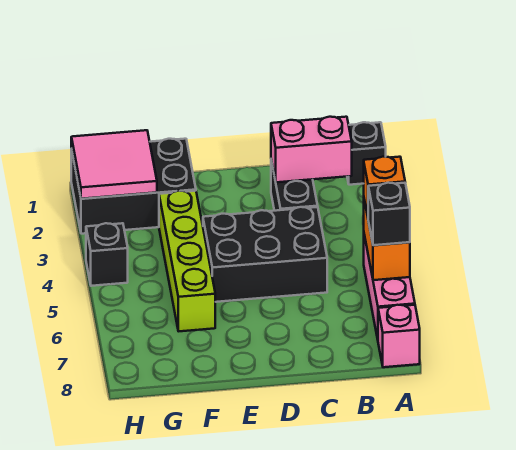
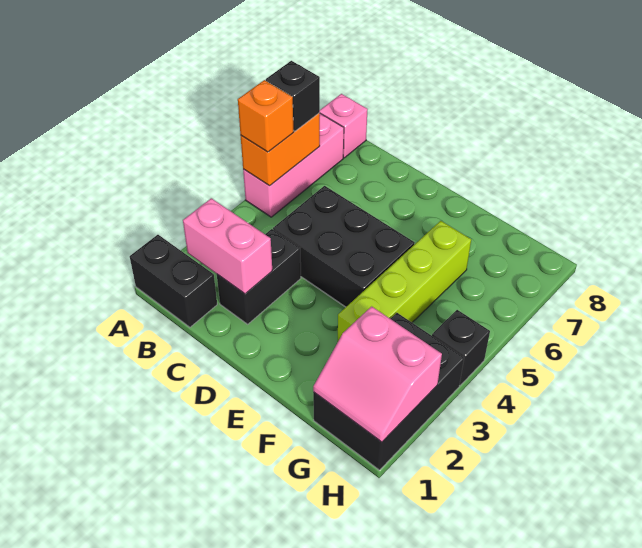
black 1x1 brick [347,122,386,185] -> black 1x2 brick [130,235,217,327]
black 2x3 brick [71,139,196,234] -> black 2x3 brick turned to [313,313,464,470]
pink 2x2 tile [71,130,157,199] -> pink 2x2 slope [313,306,442,442]

